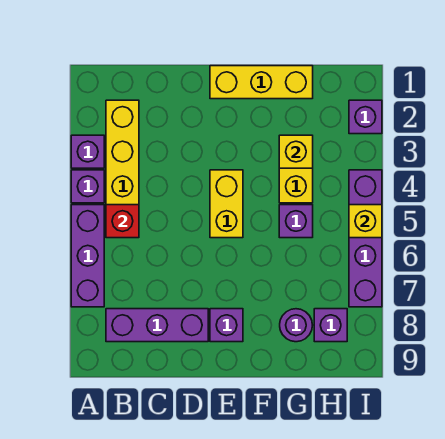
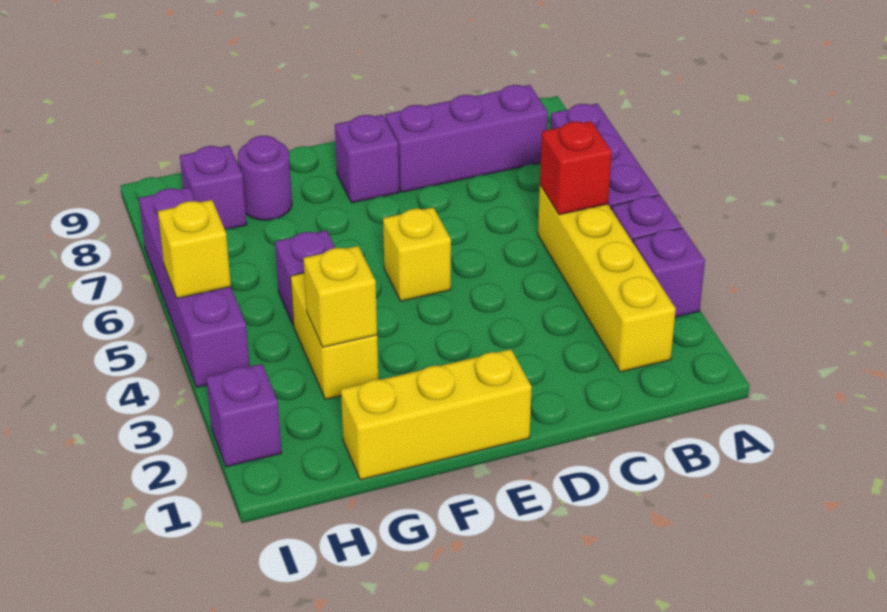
yellow 1x2 brick [210,170,243,238] -> yellow 1x1 brick [383,208,451,301]

